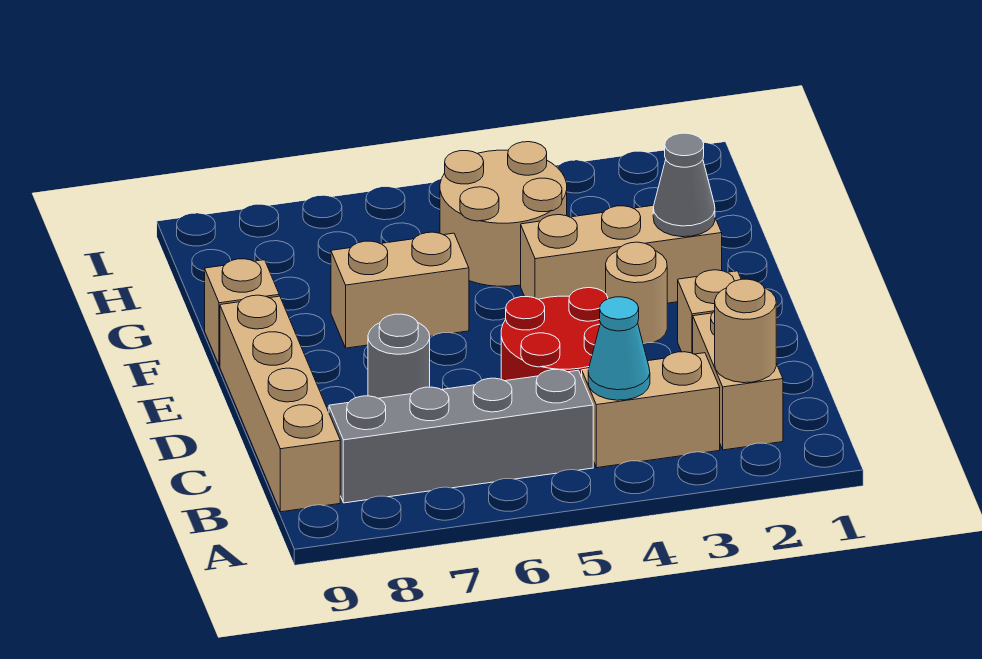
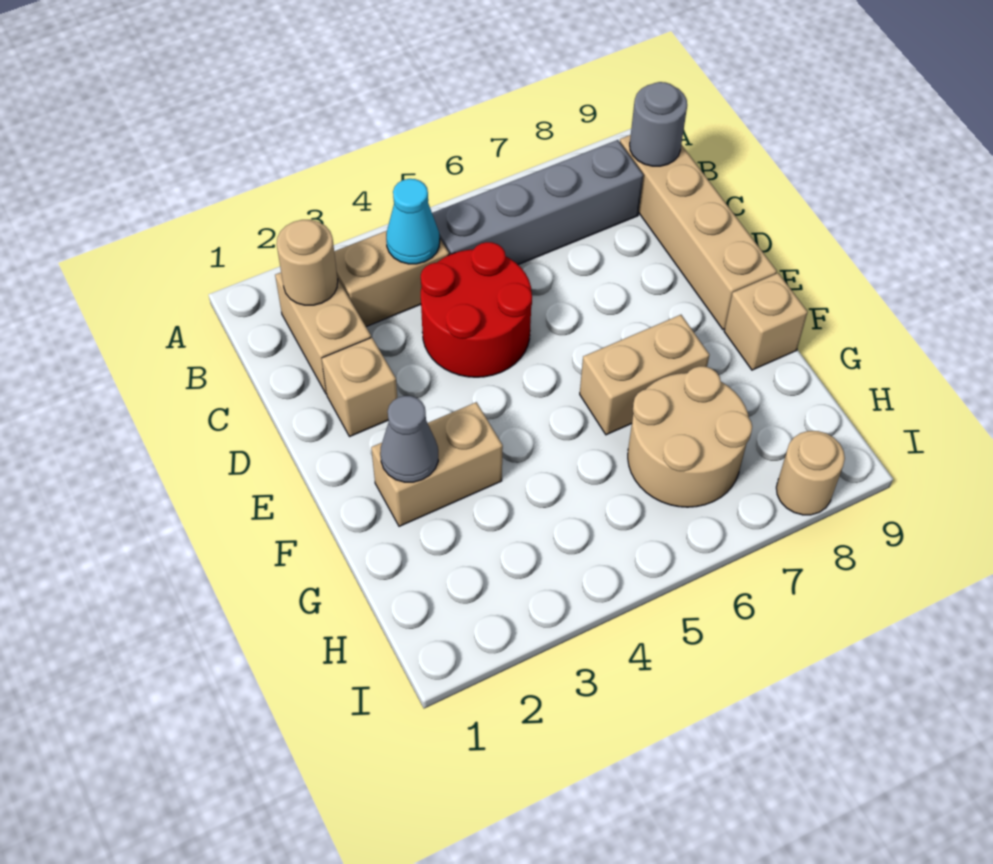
grey 1x1 round brick [368,314,430,398] -> grey 1x1 round brick moved to [630,82,687,166]
tan 1x1 round brick [606,242,667,344] -> tan 1x1 round brick moved to [776,431,845,515]
tan 1x3 brick [521,205,722,303] -> tan 1x2 brick [371,402,503,526]
tan 2x2 round brick [440,142,567,286] -> tan 2x2 round brick moved to [628,366,752,507]

